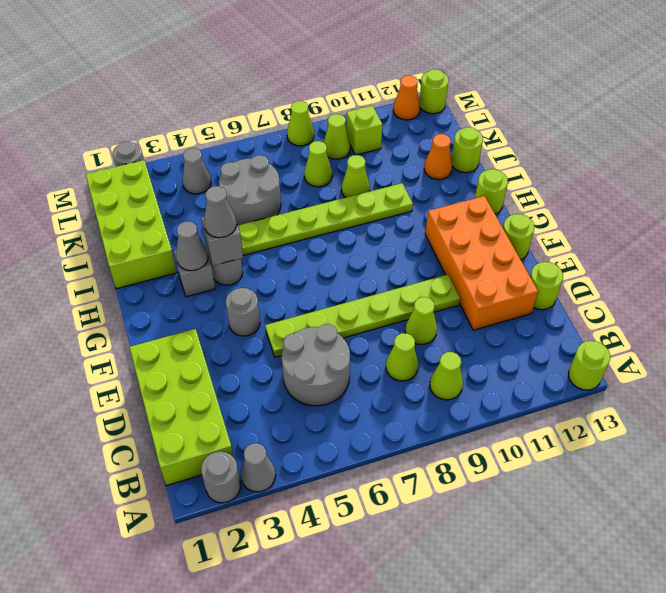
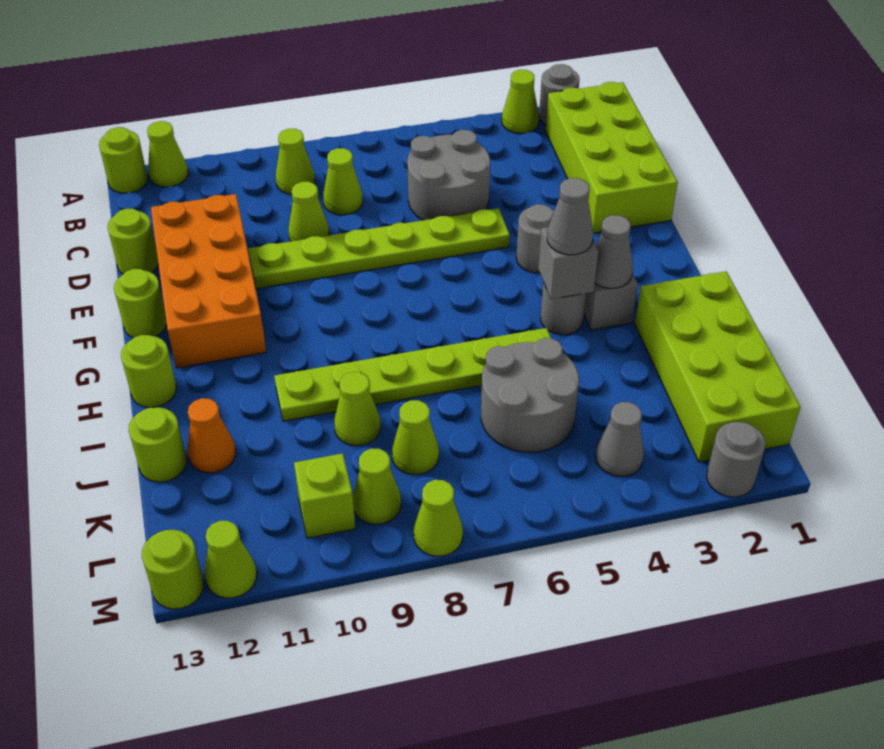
grey 1x1 cone [241,443,276,492] -> lime 1x1 cone [502,70,539,134]
none -> lime 1x1 cone [147,121,188,187]
orange 1x1 cone [393,75,420,120] -> lime 1x1 cone [205,521,257,598]

